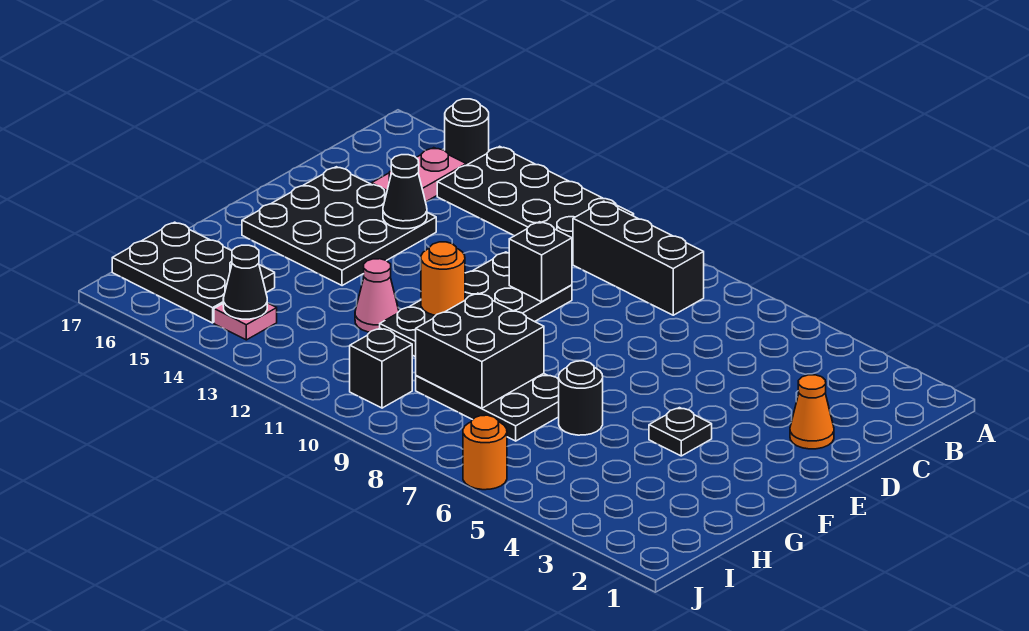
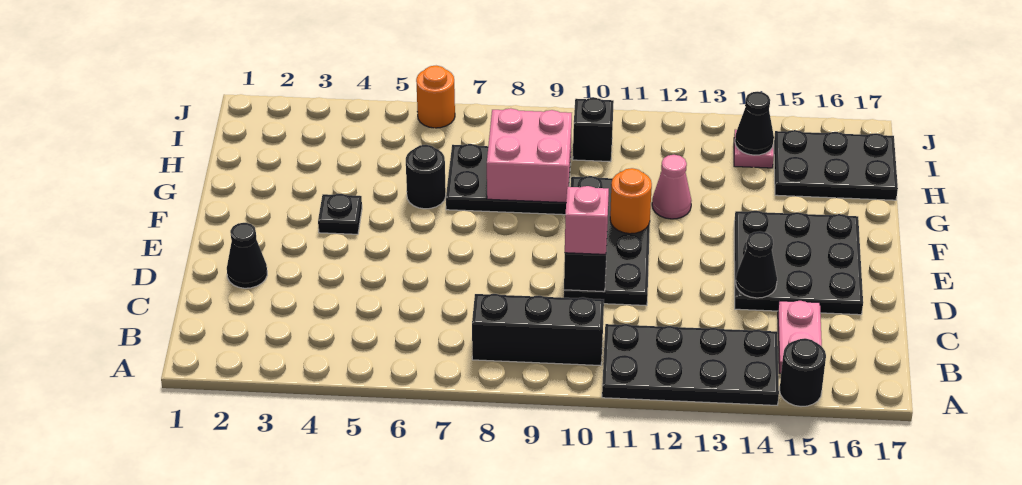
orange 1x1 cone [790,375,834,449] -> black 1x1 cone [227,223,267,288]
none -> pink 1x1 brick [565,186,609,254]
black 2x2 brick [416,293,544,408] -> pink 2x2 brick [487,108,572,203]

